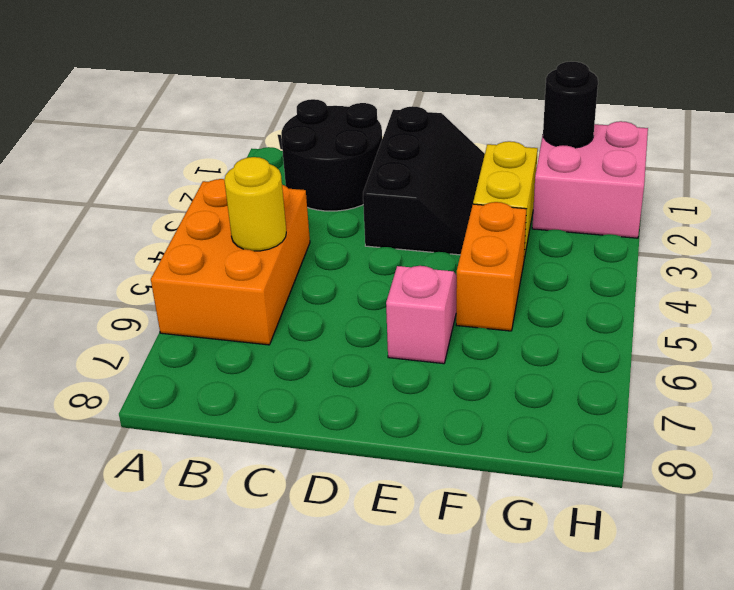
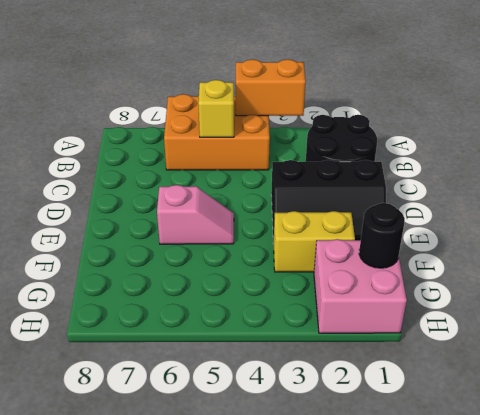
yellow 1x1 round brick [224,157,286,251] -> yellow 1x1 brick [198,80,234,137]
orange 1x2 brick [456,202,526,331] -> orange 1x2 brick moved to [236,59,306,116]

